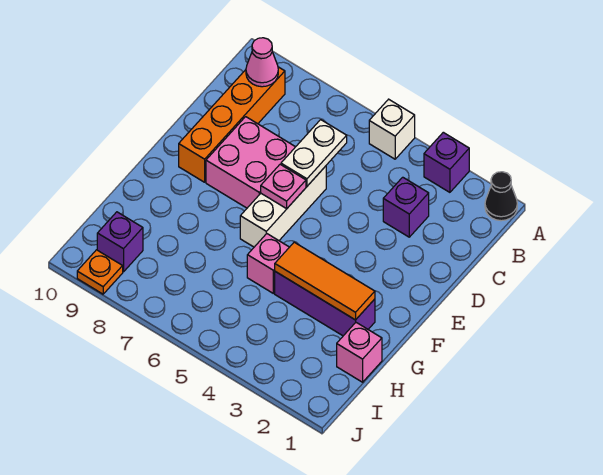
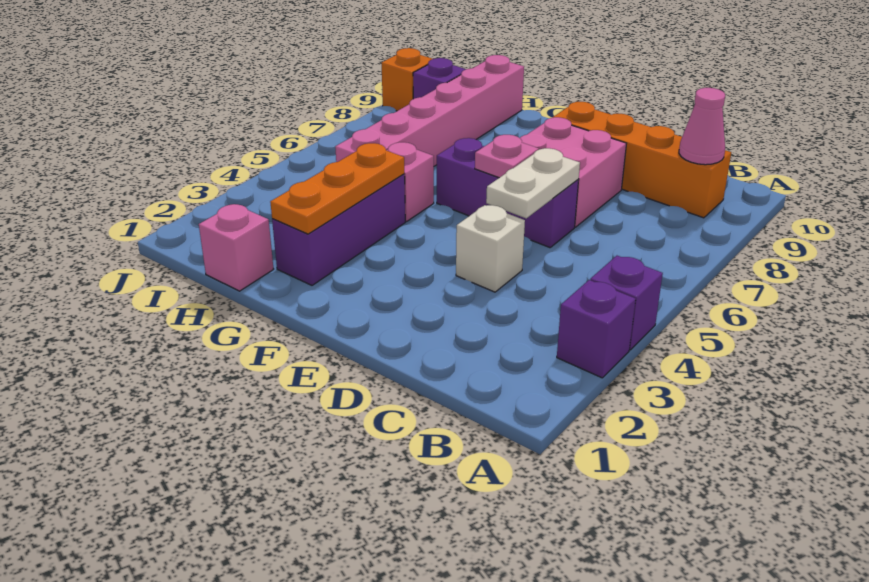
black 1x1 cone [485,172,517,221] -> none
white 1x1 brick [369,99,415,159] -> white 1x1 brick moved to [456,205,525,292]
purple 1x1 brick [383,177,429,237] -> purple 1x1 brick moved to [590,256,663,350]
white 1x2 plate [281,120,347,186] -> white 1x2 plate turned to [486,148,580,218]
white 1x3 brick [240,166,326,247] -> purple 1x3 brick [437,138,578,248]
orange 1x3 tile [275,242,375,320] -> orange 1x3 plate [270,143,404,234]
none -> pink 1x6 brick [335,55,524,166]
orange 1x1 plate [77,250,123,294] -> orange 1x1 brick [382,48,432,111]

